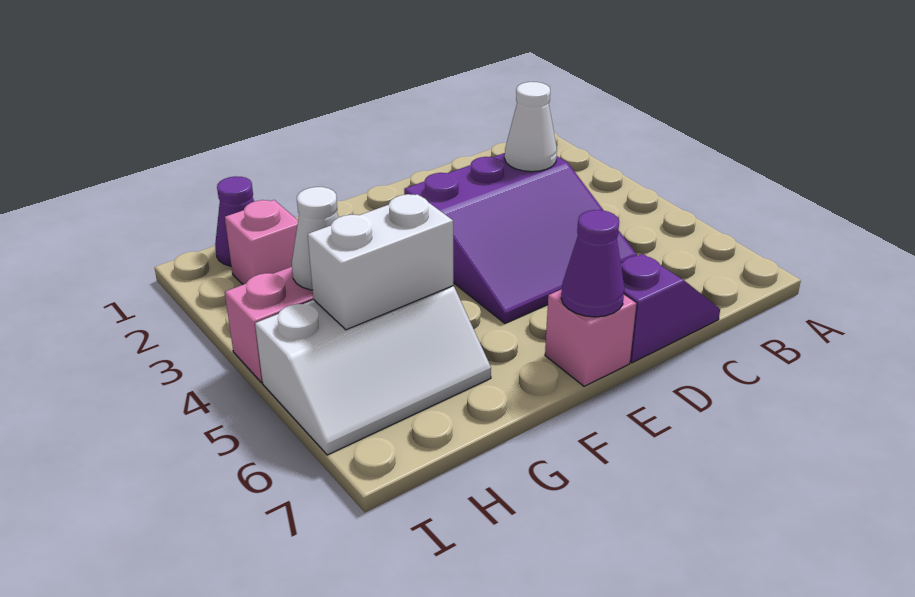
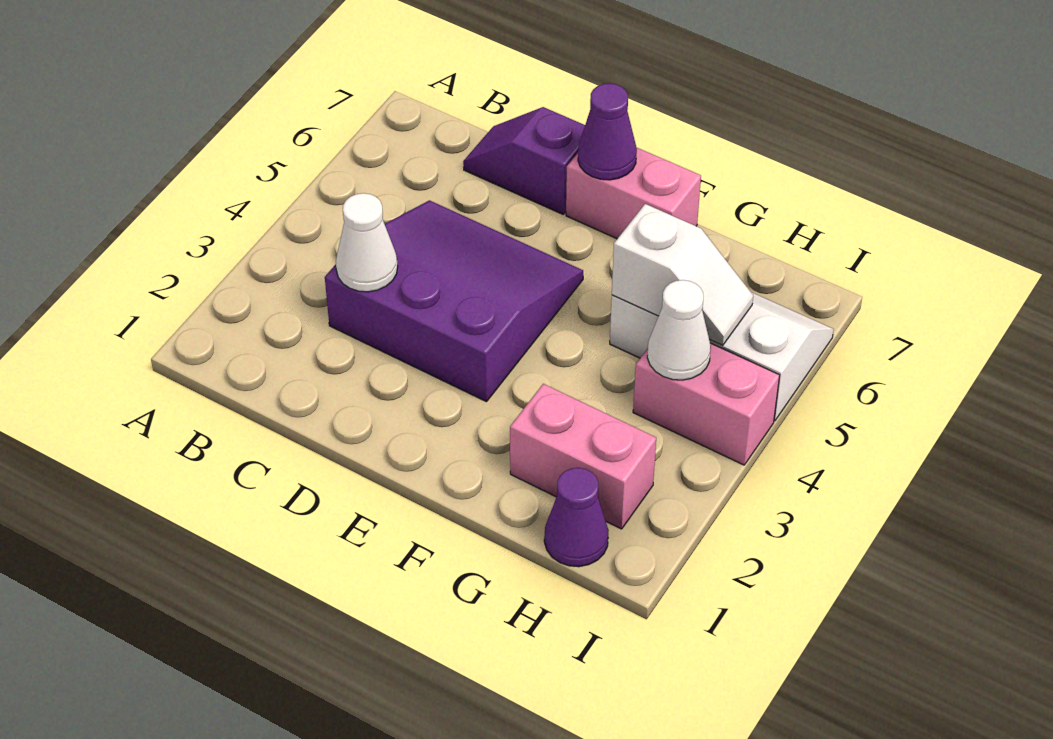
pink 1x1 brick [545,289,636,386] -> pink 1x2 brick [566,148,701,239]
white 1x2 brick [308,194,453,330] -> white 1x2 slope [612,204,753,345]
pink 1x1 brick [225,200,298,285] -> pink 1x2 brick [510,384,656,529]

